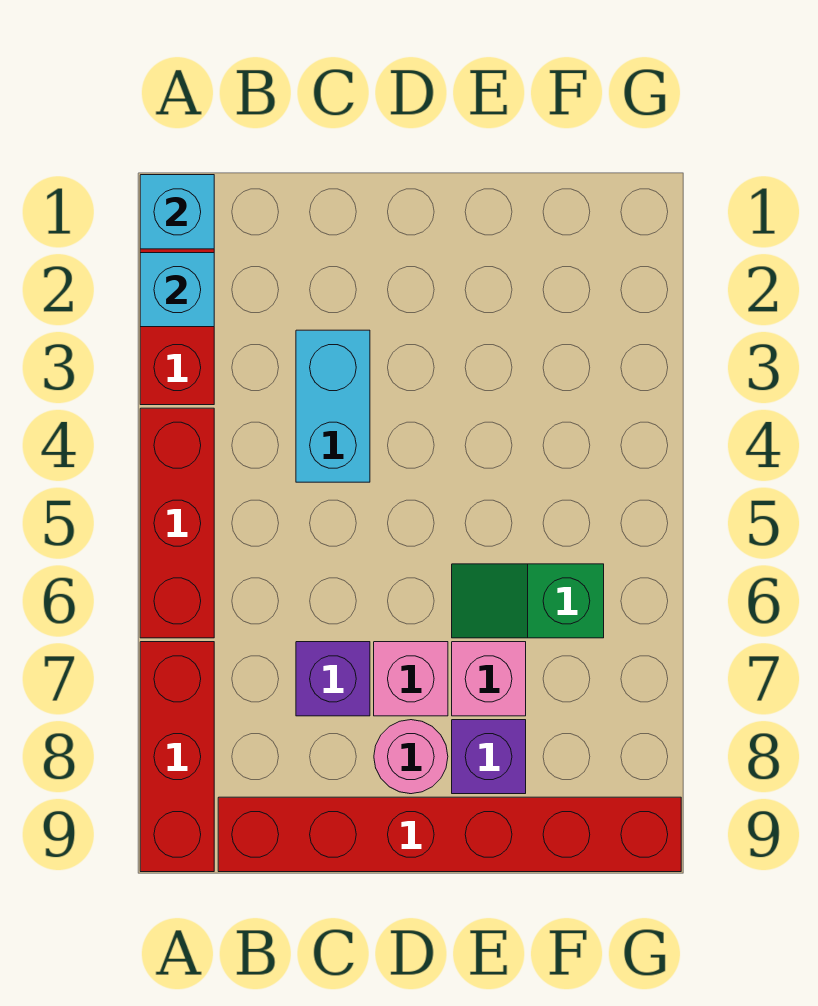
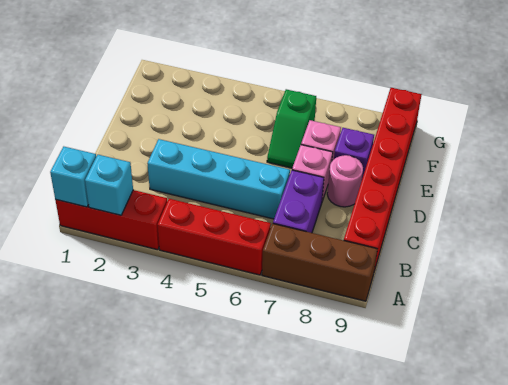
red 1x3 brick [140,642,214,872] -> brown 1x3 brick [262,224,377,301]
cyan 1x2 brick [296,330,370,482] -> cyan 1x4 brick [147,139,290,219]
purple 1x1 brick [296,642,370,716] -> purple 1x2 brick [273,170,324,233]

